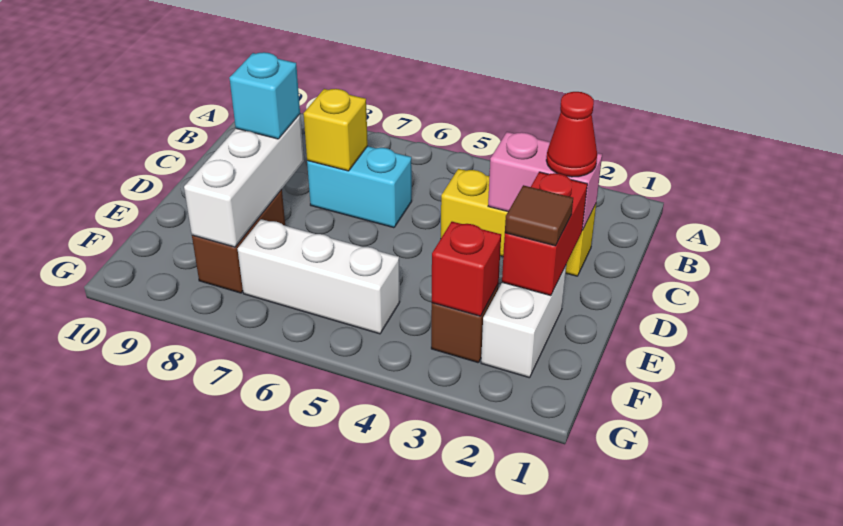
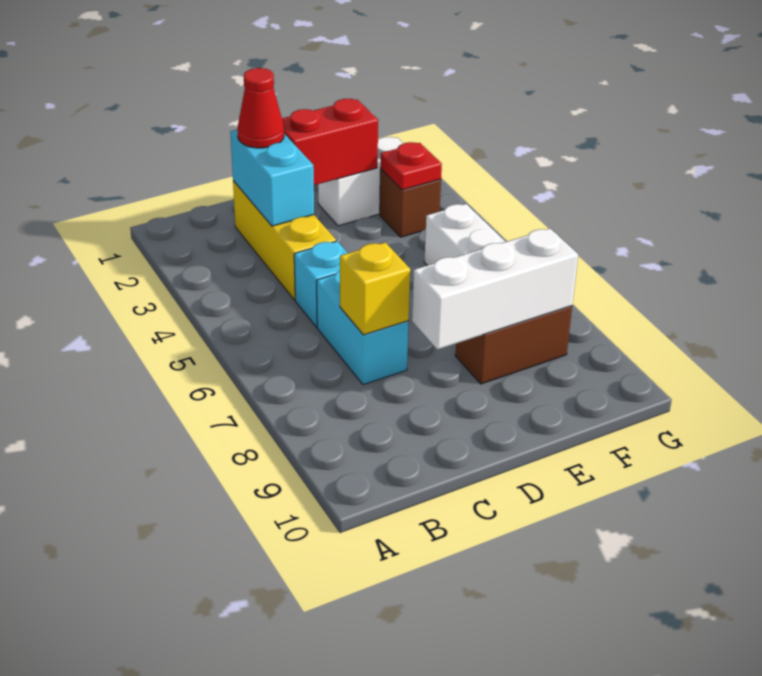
pink 1x2 brick [488,132,602,230] -> cyan 1x2 brick [230,130,314,226]
cyan 1x1 brick [230,52,300,139] -> cyan 1x1 brick moved to [294,241,347,327]
brown 1x1 tile [505,185,573,246] -> none
red 1x1 brick [432,222,501,316] -> red 1x1 plate [380,142,442,190]

